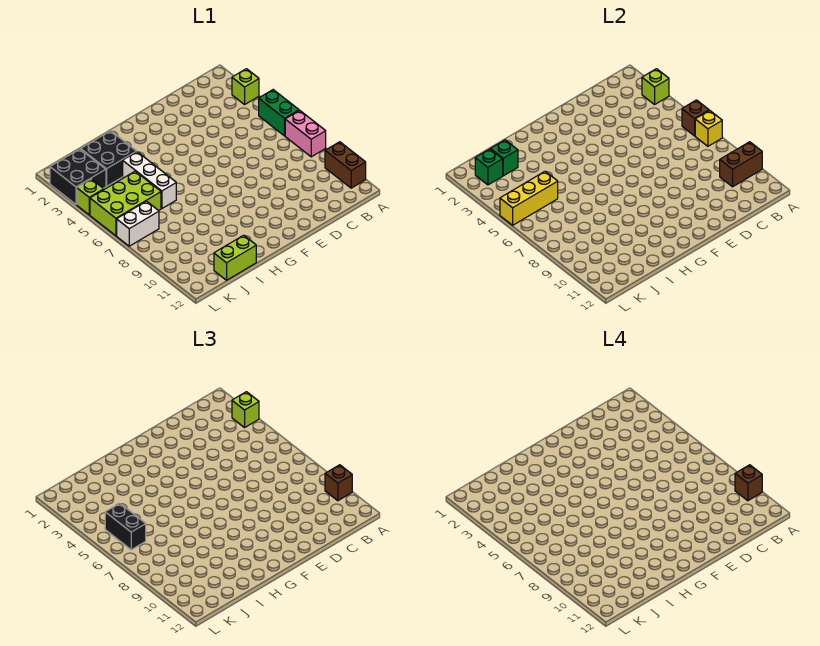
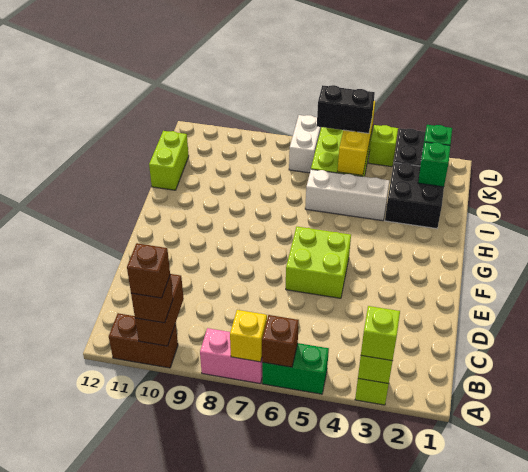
none -> lime 2x2 brick [286,227,351,298]

